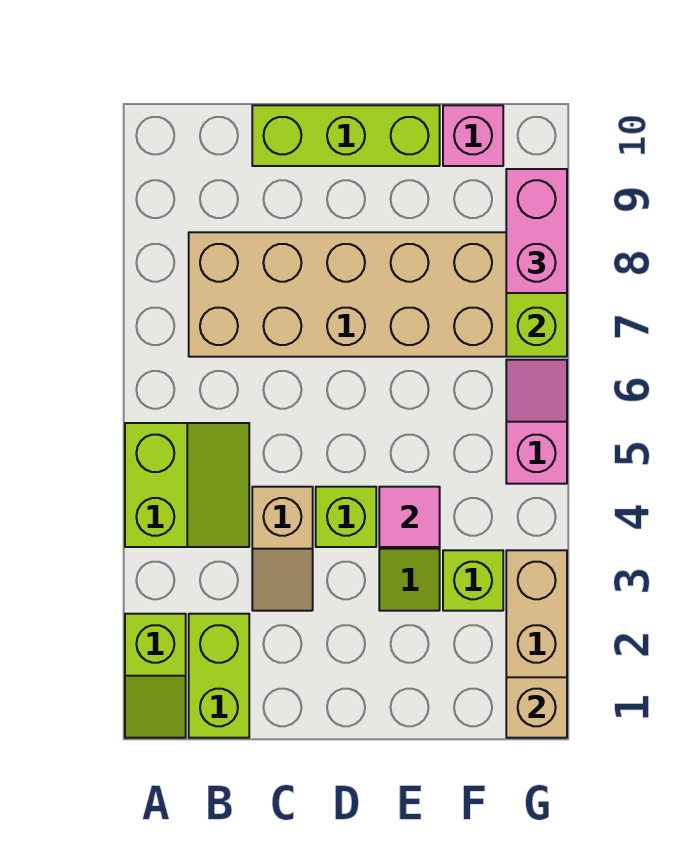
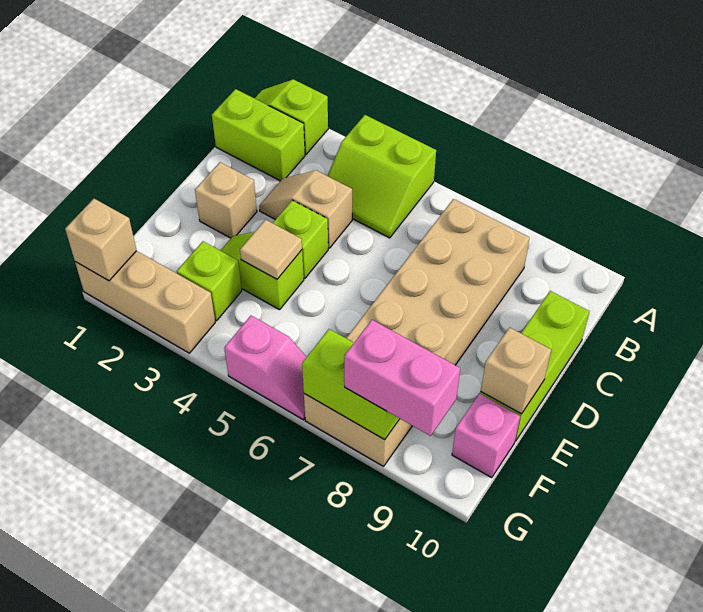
none -> tan 1x1 brick [195,162,257,238]
pink 1x1 tile [379,487,440,547] -> tan 1x1 tile [240,220,302,279]
none -> tan 1x1 brick [481,327,551,414]

